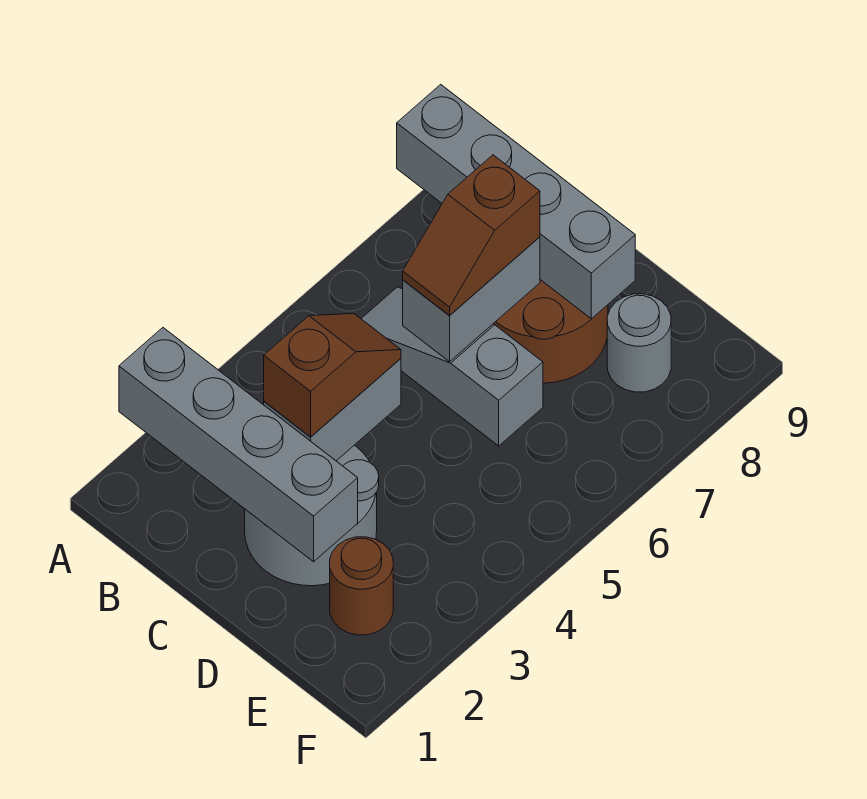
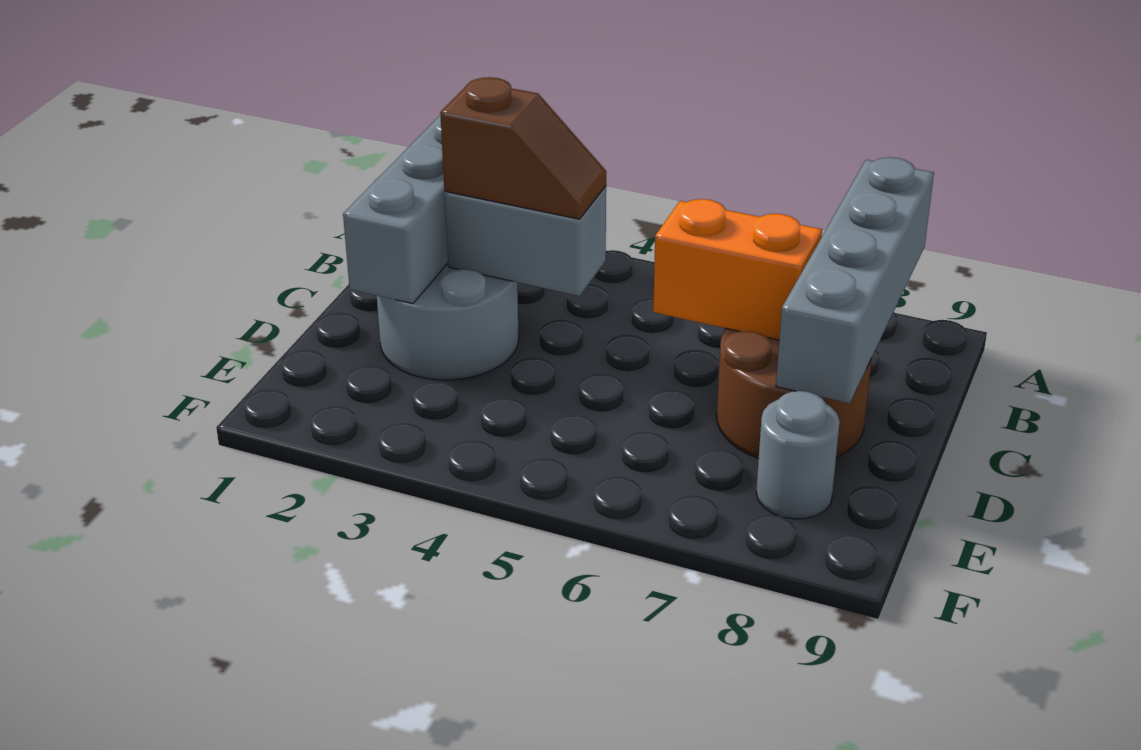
grey 1x3 slope [361,287,543,446] -> none
grey 1x2 brick [403,237,540,362] -> orange 1x2 brick [653,199,822,340]
brown 1x2 slope [403,155,540,315] -> none
brown 1x1 round brick [330,537,393,635] -> none

